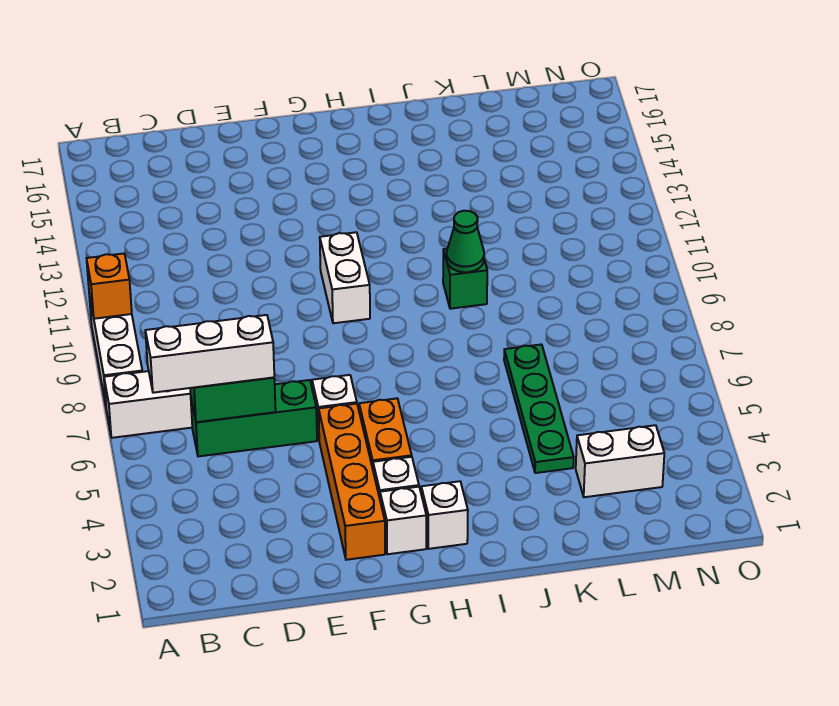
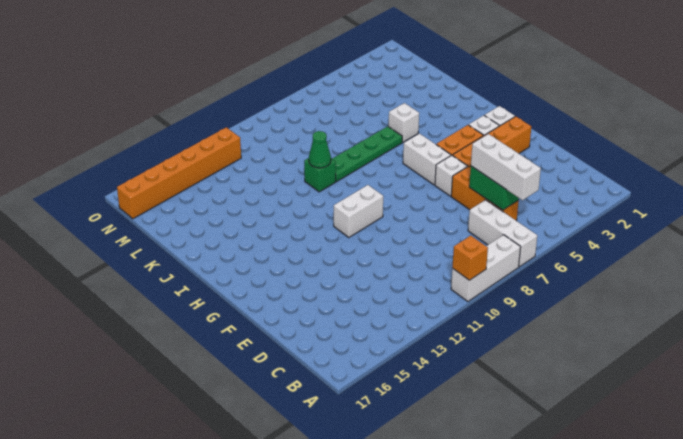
green 1x3 brick [191,380,317,456] -> orange 1x3 brick [451,166,519,221]
white 1x1 brick [421,481,468,549] -> white 1x1 brick moved to [389,103,419,142]
green 1x4 plate [504,344,574,473] -> green 1x4 plate moved to [332,126,402,182]
white 1x2 brick [576,425,664,497] -> white 1x2 brick moved to [403,134,451,185]
none -> orange 1x6 brick [117,127,241,219]

